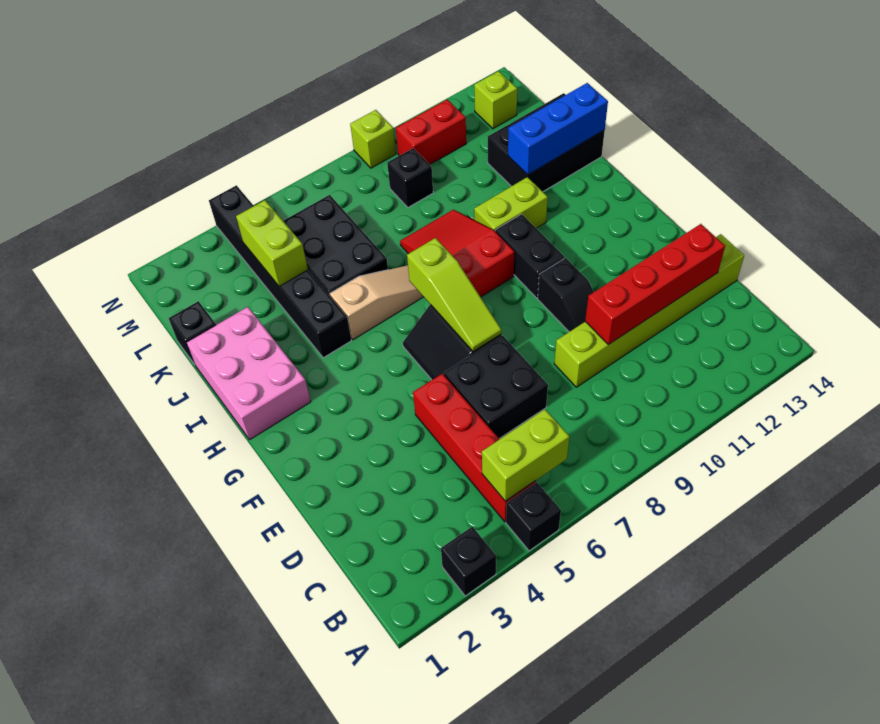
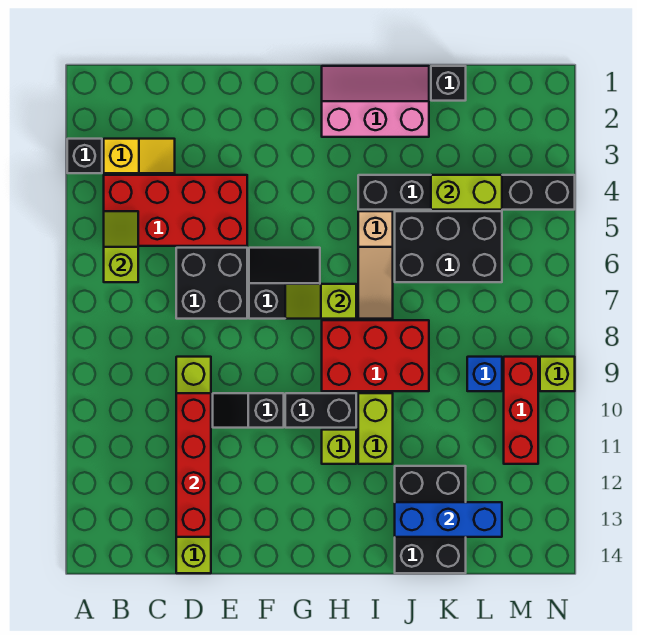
black 1x1 brick [506,482,561,551] -> none
none -> yellow 1x2 slope [104,139,175,173]
red 1x4 brick [413,374,536,522] -> red 2x4 brick [104,175,247,246]
lime 1x2 brick [482,409,570,501] -> lime 1x2 slope [104,211,138,282]
lime 1x3 slope [407,238,501,352] -> lime 1x2 slope [285,284,356,319]
pink 2x3 brick [186,307,311,440] -> pink 2x3 slope [322,66,429,137]
red 2x3 slope [400,210,514,297] -> red 2x3 brick [322,320,429,391]
blue 1x3 brick [508,83,608,175] -> blue 1x3 brick turned to [395,502,502,537]
black 1x1 brick [387,148,433,207] -> blue 1x1 brick [467,357,502,391]
red 1x2 brick [396,100,466,165] -> red 1x3 brick [504,357,538,464]
lime 1x1 brick [474,71,517,129] -> lime 1x1 brick moved to [322,430,356,464]

